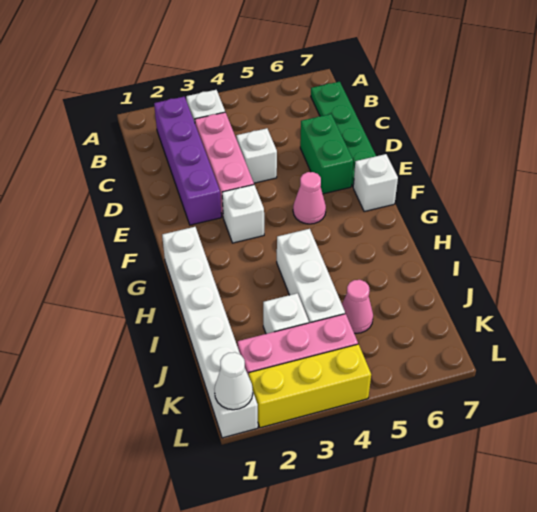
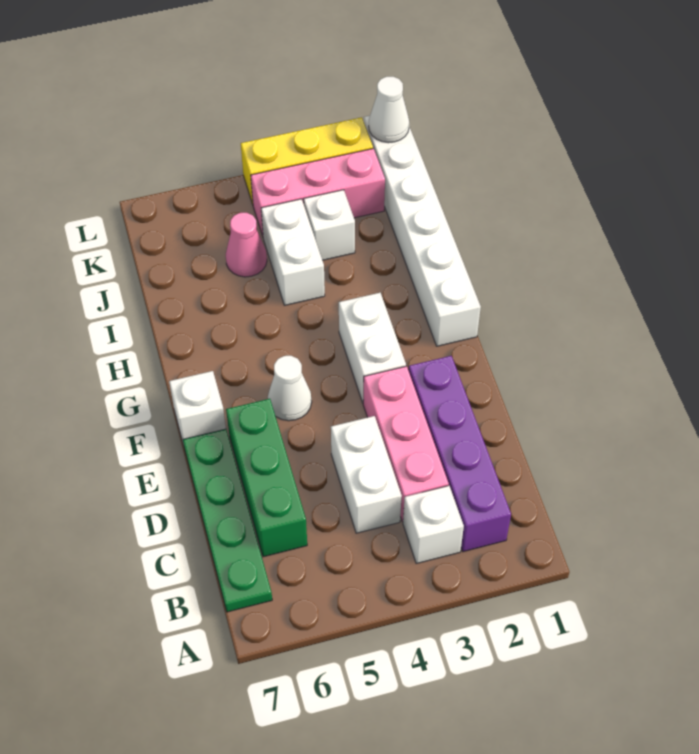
white 1x1 brick [236,128,277,183] -> white 1x2 brick [331,416,402,533]
green 1x2 brick [300,114,353,194] -> green 1x3 brick [226,399,307,557]
white 1x1 brick [222,185,264,243] -> white 1x2 brick [339,293,406,403]
pink 1x1 cone [293,172,326,224] -> white 1x1 cone [268,356,312,421]
white 1x3 brick [277,229,345,323] -> white 1x2 brick [261,199,325,305]

